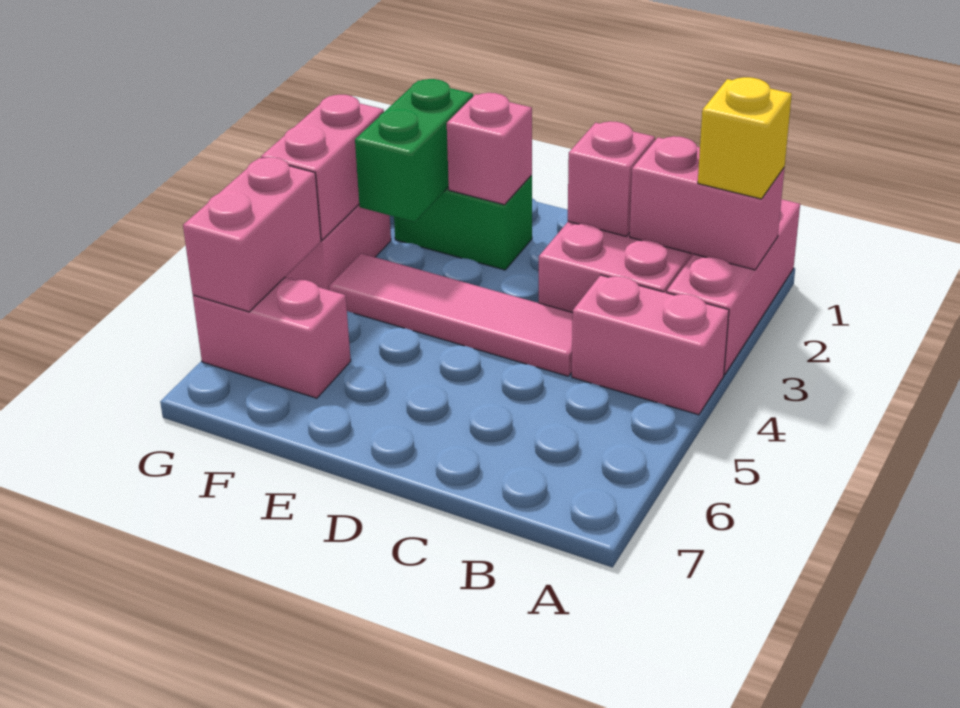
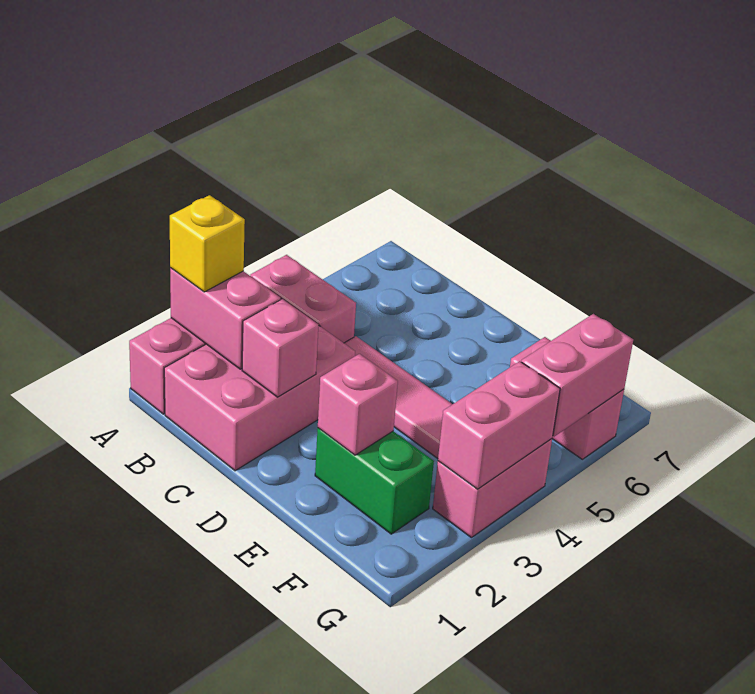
green 1x2 brick [355,79,473,222] -> none

